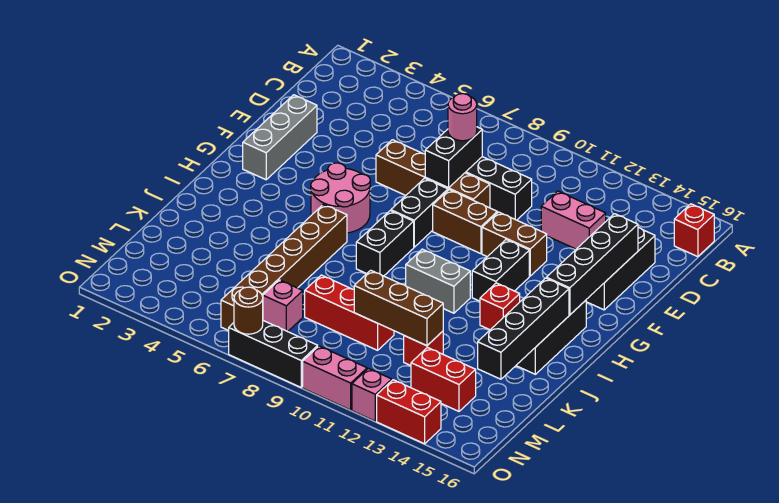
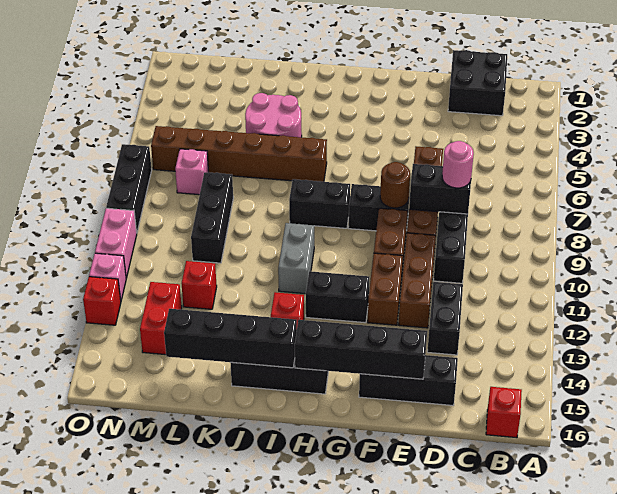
none -> black 2x2 brick [448,50,507,116]
pink 1x2 brick [541,191,606,249] -> black 1x2 brick [427,282,463,355]
grey 1x3 brick [243,95,317,180] -> none
pink 2x2 round brick [311,163,370,233] -> pink 2x2 round brick moved to [245,93,302,137]
red 1x3 brick [305,275,394,350] -> black 1x3 brick [191,172,233,263]
brown 1x3 brick [354,270,443,346] -> brown 1x3 brick moved to [398,233,436,328]
brown 1x1 round brick [234,287,263,334] -> brown 1x1 round brick moved to [380,162,410,208]
red 1x2 brick [377,380,441,444] -> red 1x1 brick [83,277,121,325]

